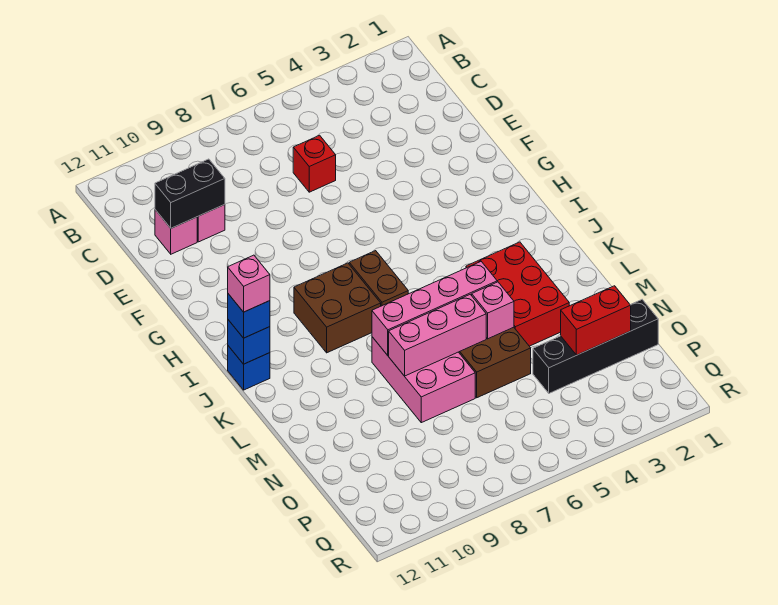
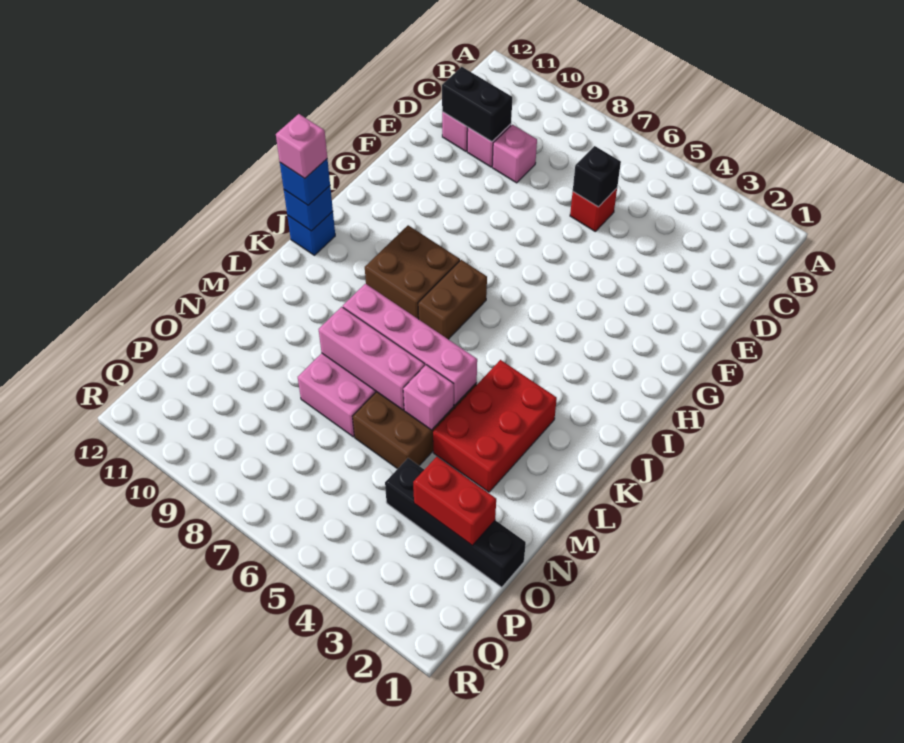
none -> black 1x1 brick [573,146,621,207]
none -> pink 1x1 brick [492,125,537,183]

